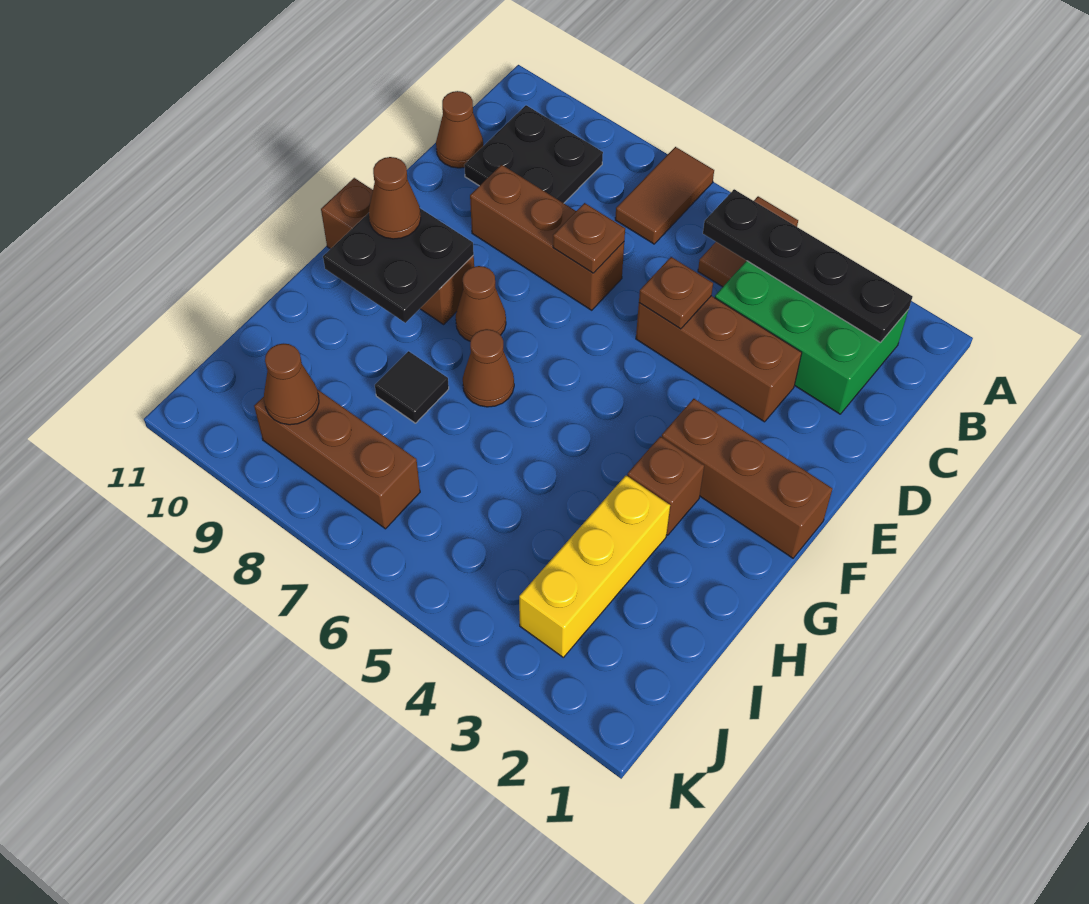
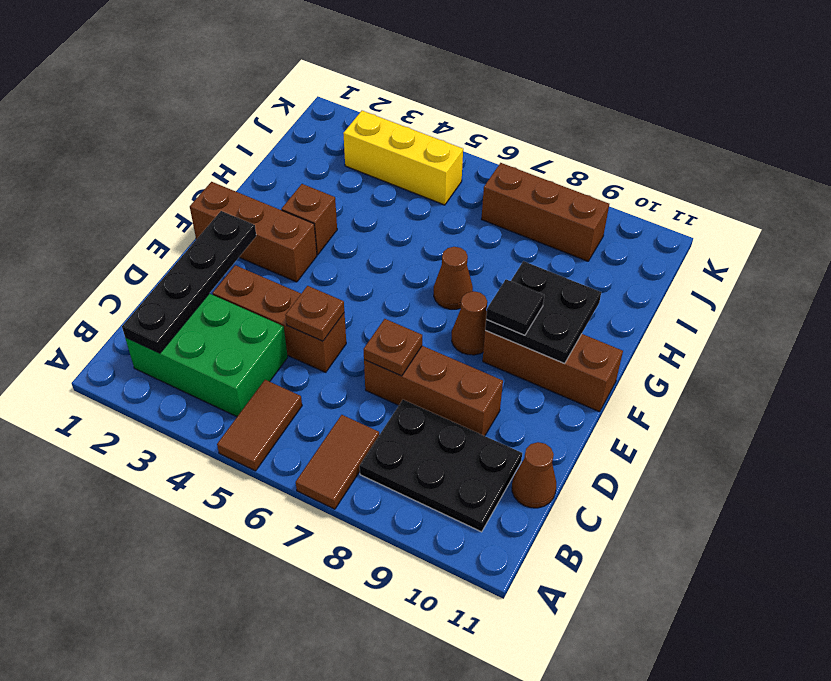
black 1x4 plate [703,189,913,342] -> black 1x4 plate turned to [122,211,256,353]
black 2x2 plate [464,105,603,203] -> black 2x3 plate [360,400,522,532]
brown 1x1 cone [369,157,421,239] -> none
yellow 1x3 brick [519,476,670,657] -> yellow 1x3 brick turned to [343,111,463,205]
black 1x1 tile [375,351,449,423] -> black 1x1 tile moved to [486,279,544,335]
brown 1x1 cone [264,344,319,425] -> none

